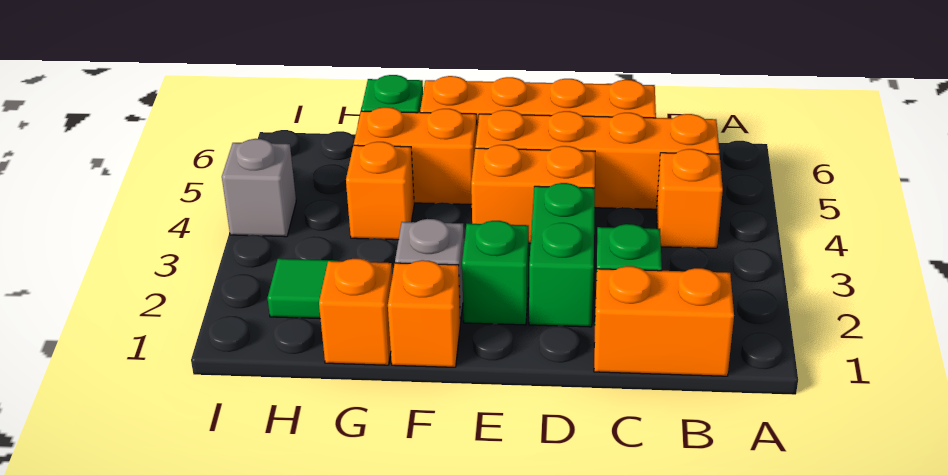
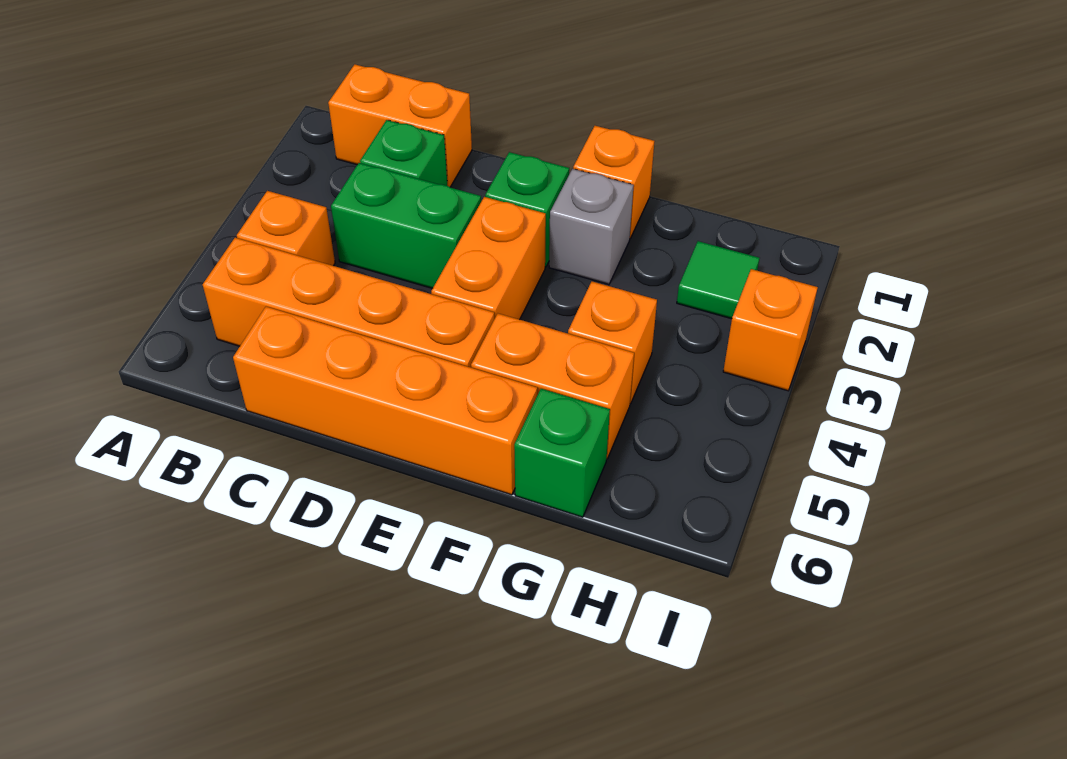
green 1x2 brick [529,183,595,327] -> green 1x2 brick turned to [331,163,481,288]
orange 1x2 brick [471,145,595,243] -> orange 1x2 brick turned to [431,197,546,320]
orange 1x1 brick [319,259,392,365] -> orange 1x1 brick moved to [723,269,818,391]
grey 1x1 brick [222,139,296,237] -> none

